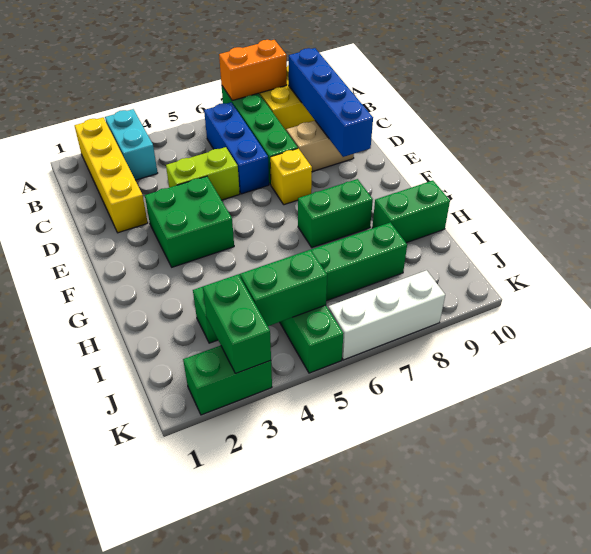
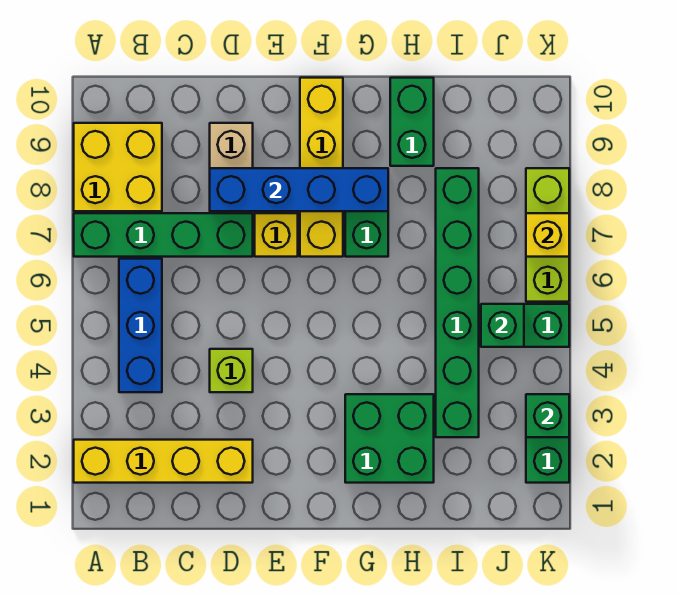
cyan 1x2 brick [105,109,158,180] -> none
orange 1x2 brick [219,40,287,101] -> none
blue 1x3 brick [204,102,269,194] -> blue 1x3 brick turned to [119,259,162,392]
blue 1x4 brick [289,48,373,157] -> blue 1x4 brick moved to [210,168,388,211]
lime 1x2 brick [166,147,240,200] -> lime 1x1 brick [210,349,253,392]
green 2x2 brick [145,176,234,267] -> green 2x2 brick moved to [345,394,434,483]
none -> yellow 1x4 brick [300,78,343,257]
green 1x2 brick [203,274,271,373] -> green 1x1 brick [526,394,569,437]
green 1x2 brick [240,250,327,326] -> green 1x1 brick [481,304,524,347]
white 1x3 brick [328,270,445,360] -> lime 1x3 brick [526,168,569,302]
none -> yellow 1x1 brick [526,213,569,257]

